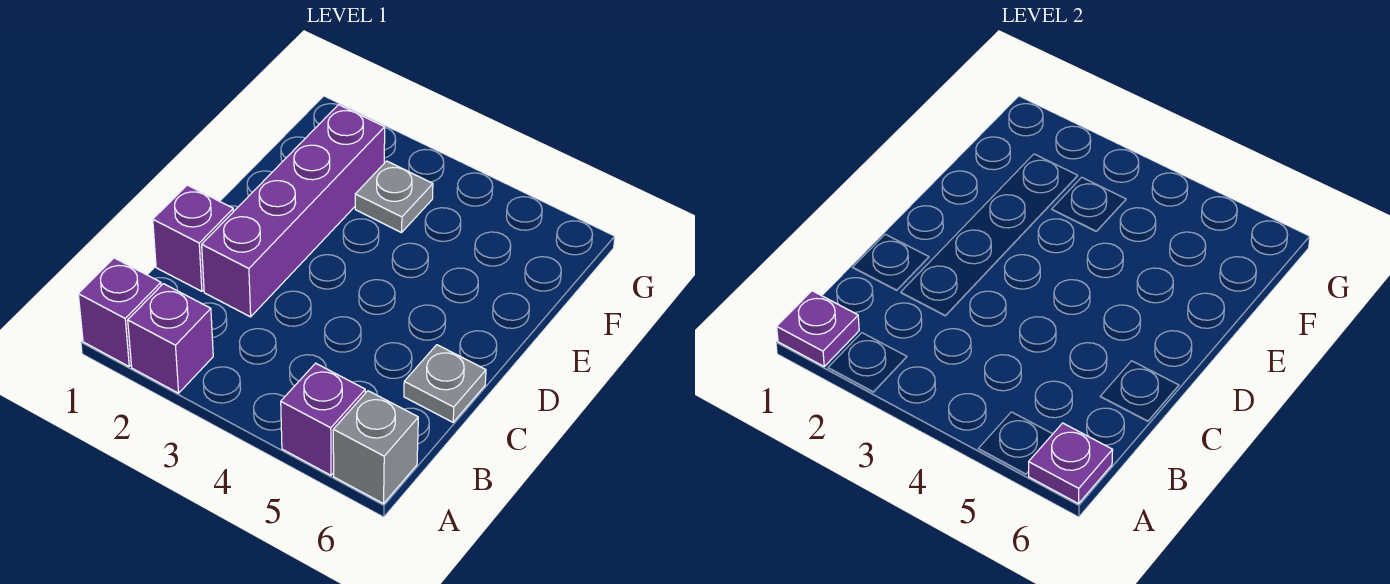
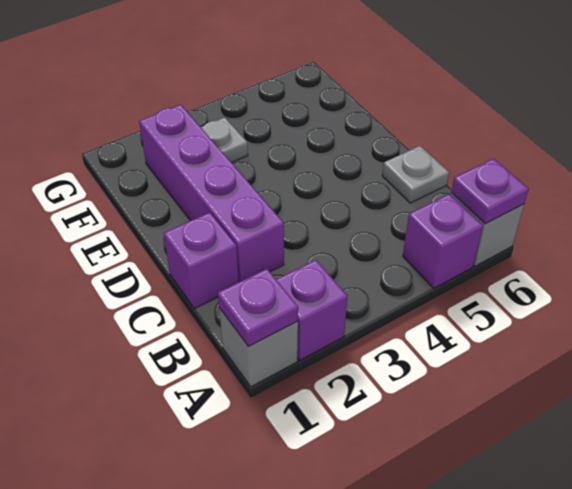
purple 1x1 brick [78,258,161,366] -> grey 1x1 brick [219,308,298,387]

